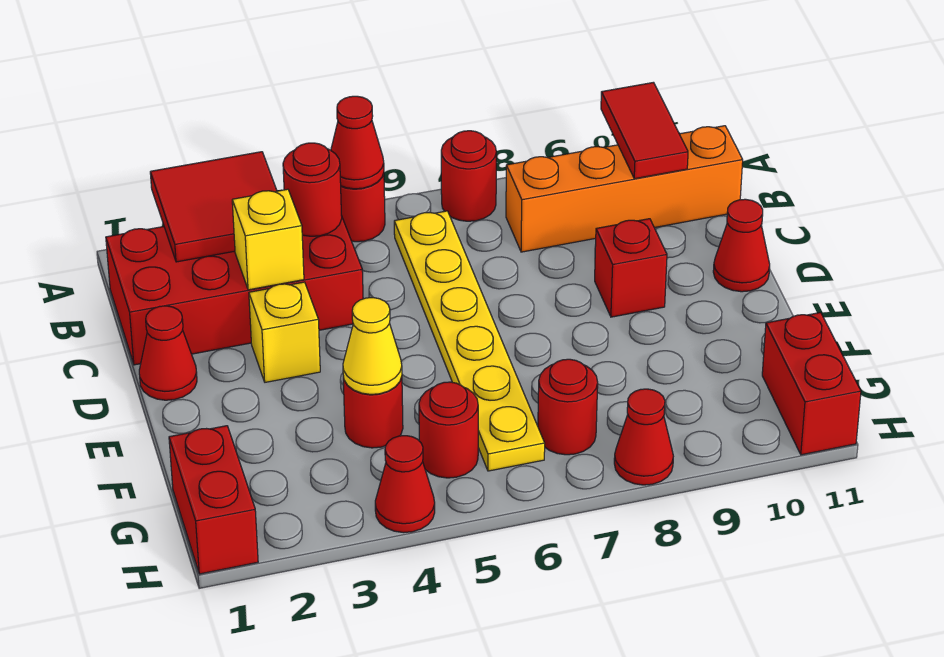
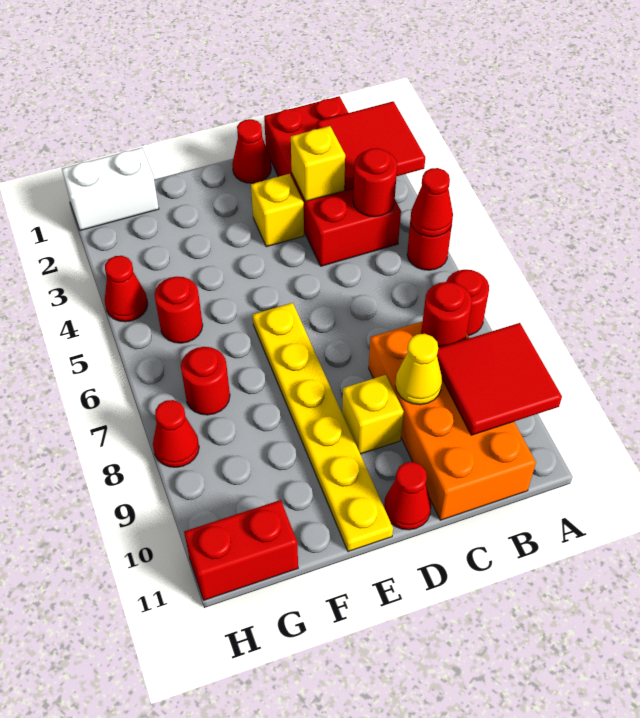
red 1x2 tile [601,82,688,179] -> red 2x2 tile [437,323,562,435]
yellow 1x6 plate [394,211,545,471] -> yellow 1x6 plate turned to [253,303,393,552]
orange 1x4 brick [506,126,743,252] -> orange 2x4 brick [369,321,536,520]
red 1x1 brick [595,219,667,317] -> yellow 1x1 brick [342,375,404,454]
red 1x1 round brick [343,377,403,448] -> red 1x1 round brick moved to [421,282,472,348]
yellow 1x1 cone [343,298,402,394] -> yellow 1x1 cone moved to [395,334,442,405]
red 1x2 brick [169,426,258,574] -> white 1x2 brick [62,148,159,231]

